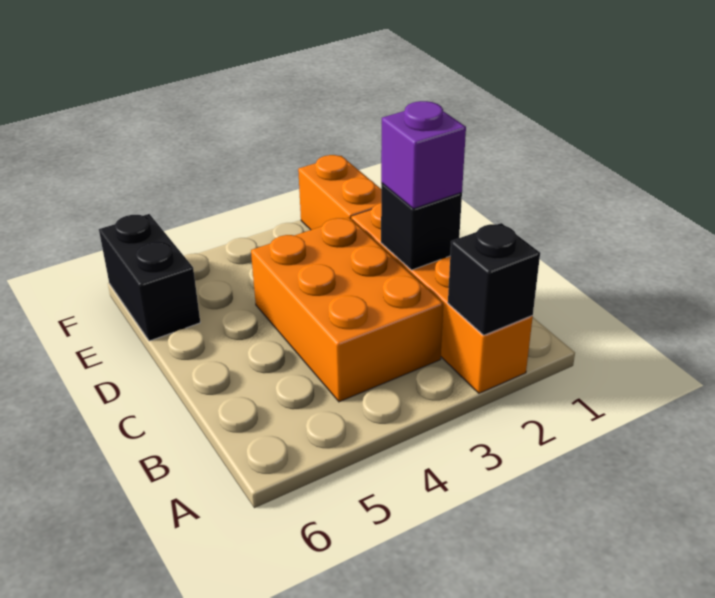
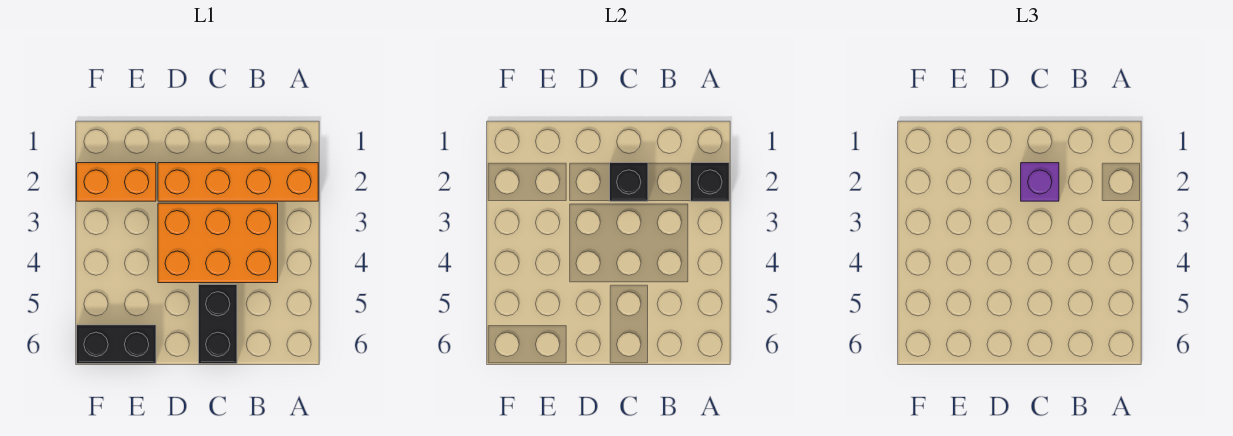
none -> black 1x2 brick [199,285,237,364]

